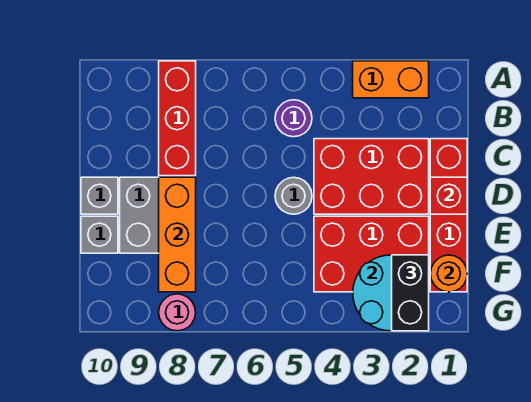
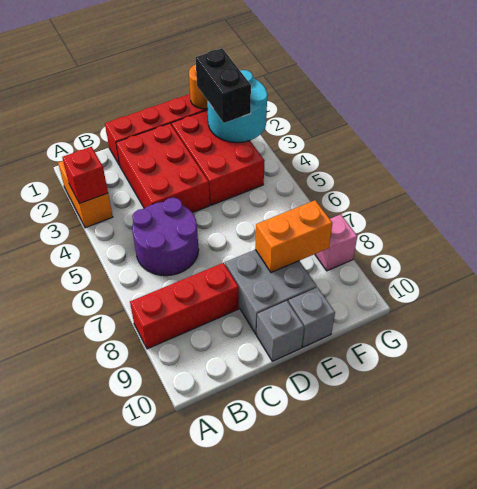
purple 1x1 round brick [275,100,312,137] -> purple 2x2 round brick [132,197,199,276]
red 1x1 brick [430,177,467,214] -> red 1x1 brick moved to [62,147,108,204]
grey 1x1 round brick [275,177,312,214] -> none
orange 1x3 brick [159,177,196,292] -> orange 1x2 brick [255,200,332,272]
black 1x2 brick [392,255,429,331] -> black 1x2 brick turned to [195,48,251,123]
pink 1x1 round brick [159,294,196,331] -> pink 1x1 brick [315,214,357,271]

